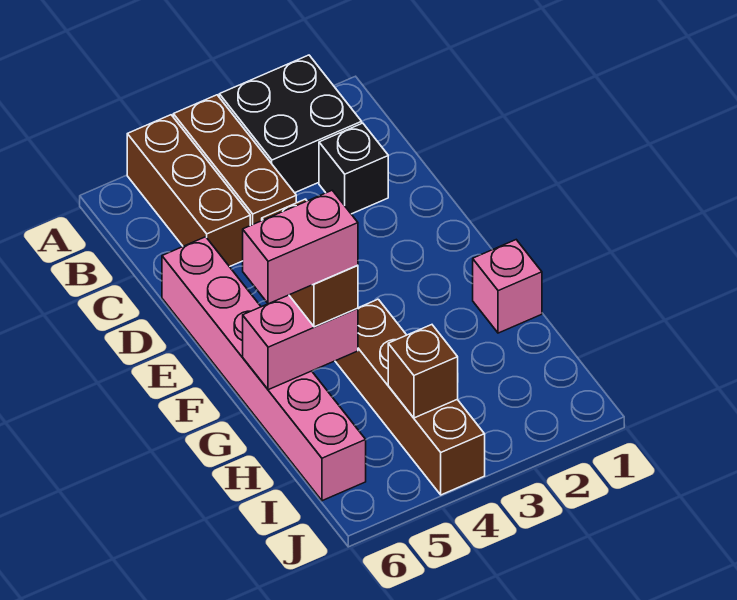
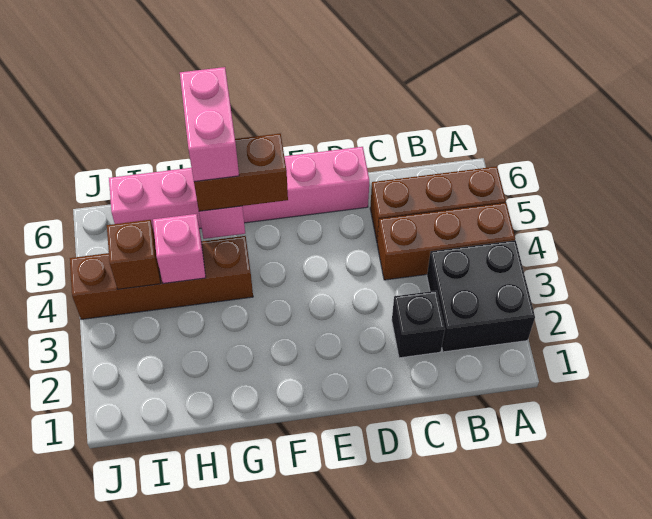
pink 1x1 brick [473,240,542,333] -> pink 1x1 brick moved to [153,214,206,284]

